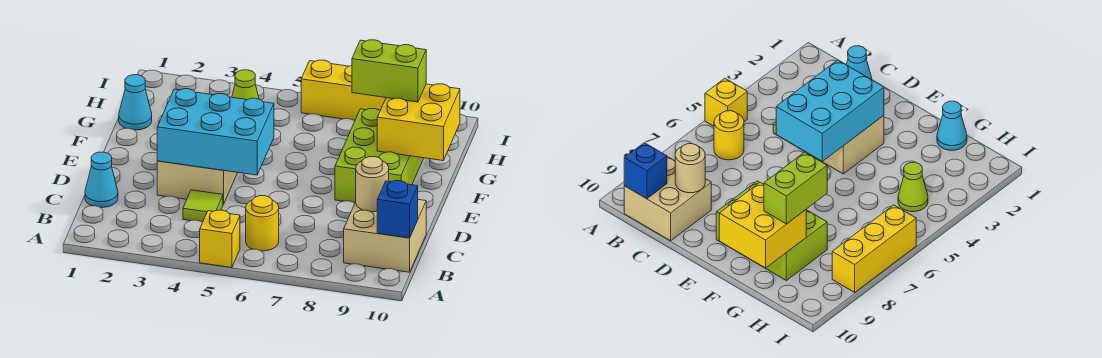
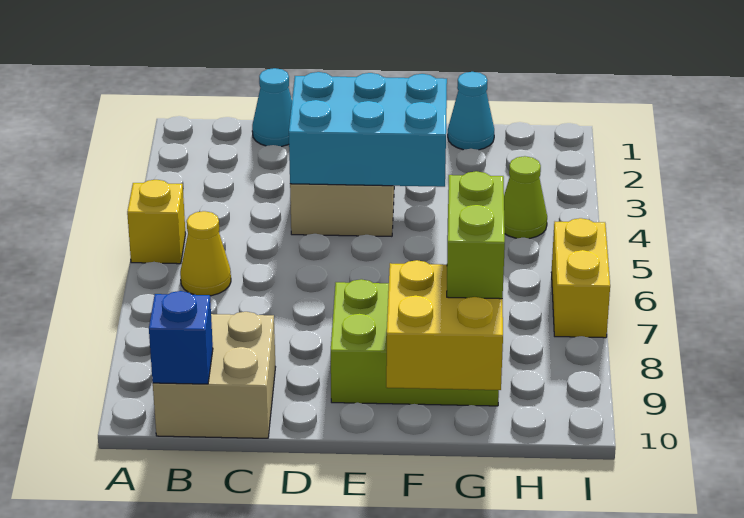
yellow 1x1 round brick [246,196,279,251] -> yellow 1x1 cone [180,211,231,296]
lime 1x1 tile [183,190,223,222] -> none
tan 1x1 round brick [356,156,389,212] -> none
cyan 2x3 brick [157,89,274,175] -> cyan 2x3 brick turned to [289,72,447,187]
yellow 1x3 brick [301,60,386,121] -> yellow 1x2 brick [551,218,610,338]

